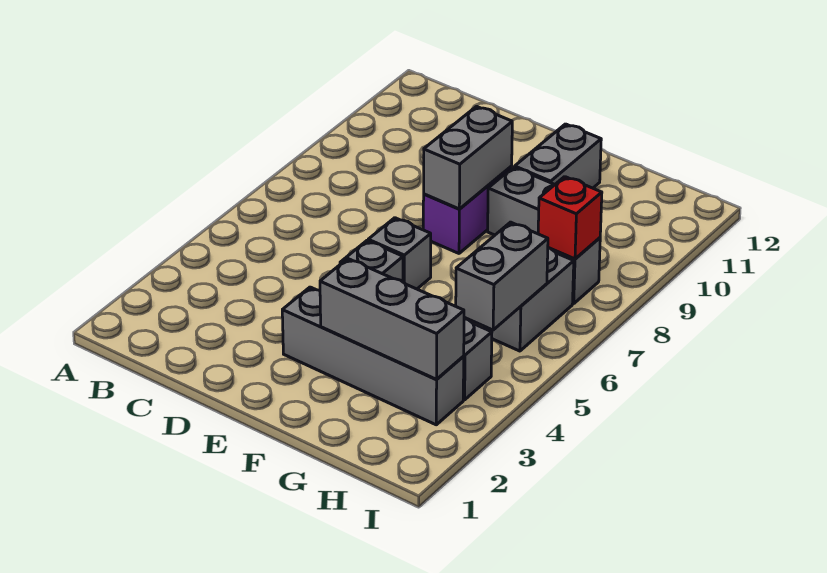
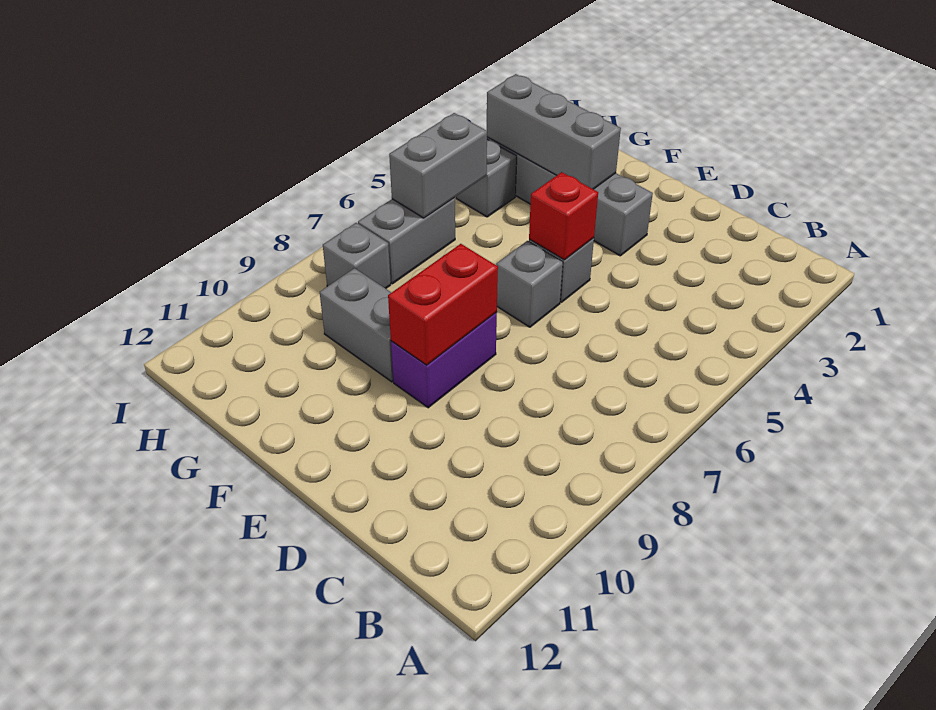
grey 1x2 brick [424,106,512,209] -> red 1x2 brick [388,244,498,365]
grey 1x2 brick [515,124,601,188] -> none
red 1x1 brick [538,177,602,259] -> red 1x1 brick moved to [529,172,598,260]

